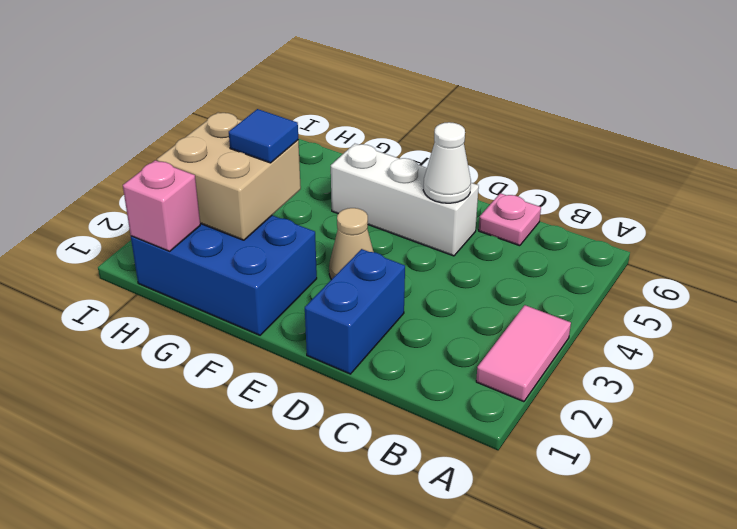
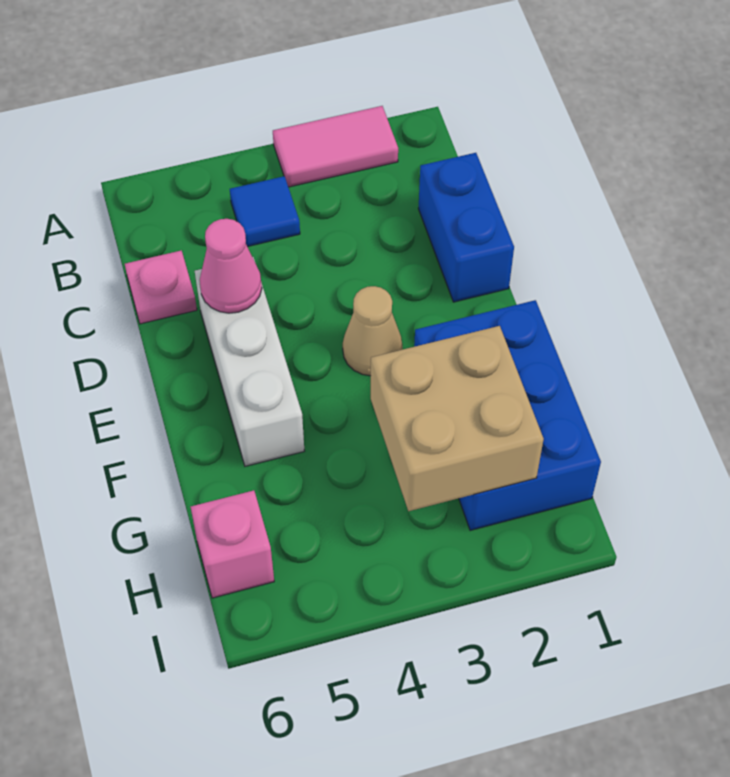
blue 1x2 brick [305,249,405,374] -> blue 1x2 brick turned to [418,153,514,302]
white 1x1 cone [423,122,471,203] -> pink 1x1 cone [200,219,262,313]
blue 1x1 tile [229,109,298,163] -> blue 1x1 tile moved to [230,176,300,247]
pink 1x1 brick [123,160,200,251] -> pink 1x1 brick moved to [191,490,274,598]

